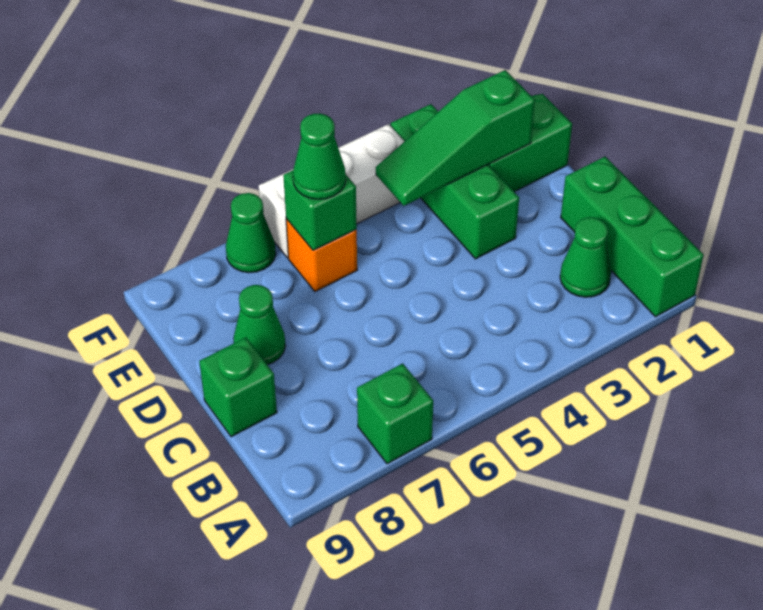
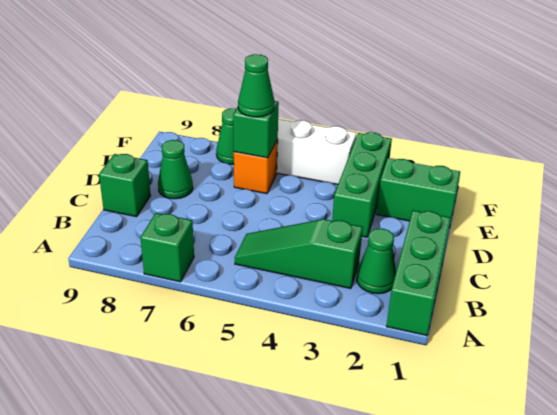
green 1x3 slope [376,70,535,206] -> green 1x3 slope moved to [235,219,363,289]

